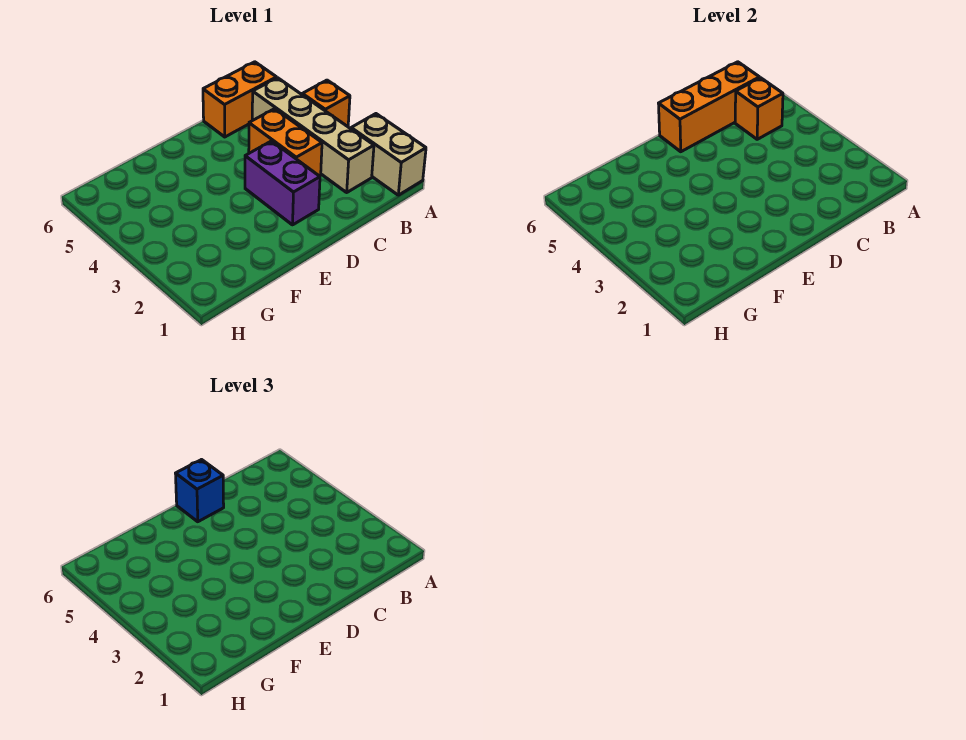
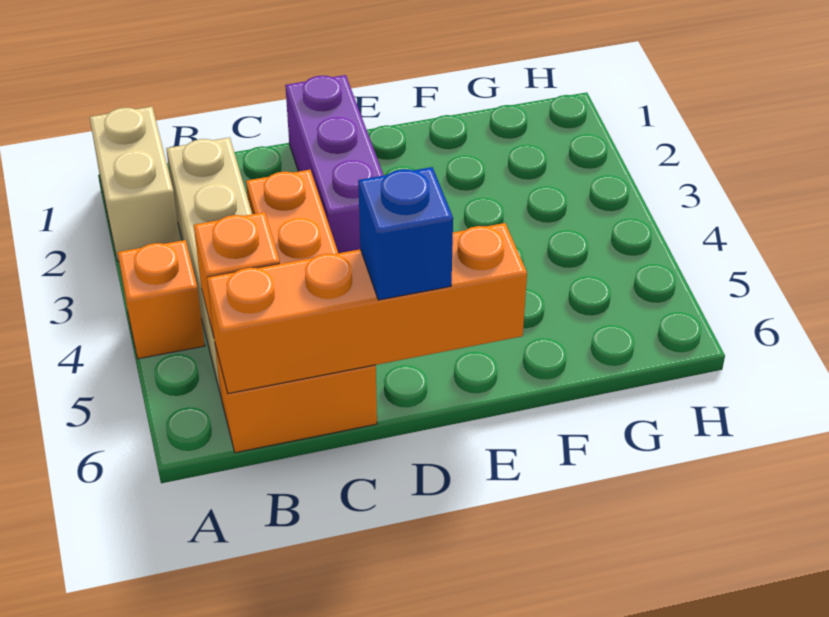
orange 1x3 brick [658,62,760,152] -> orange 1x4 brick [207,223,527,394]
purple 1x2 brick [245,141,320,225] -> purple 1x3 brick [285,75,384,253]

